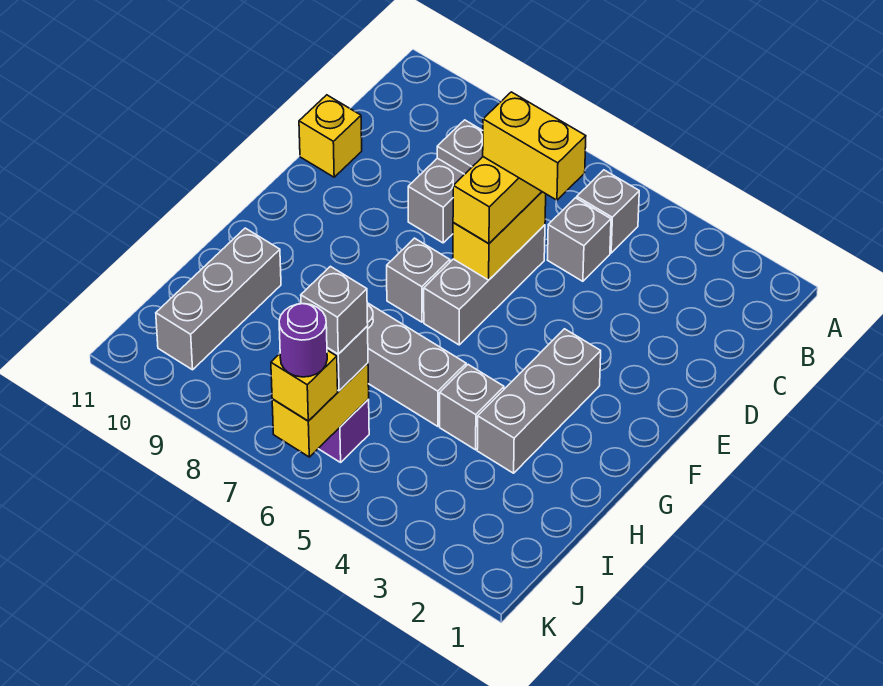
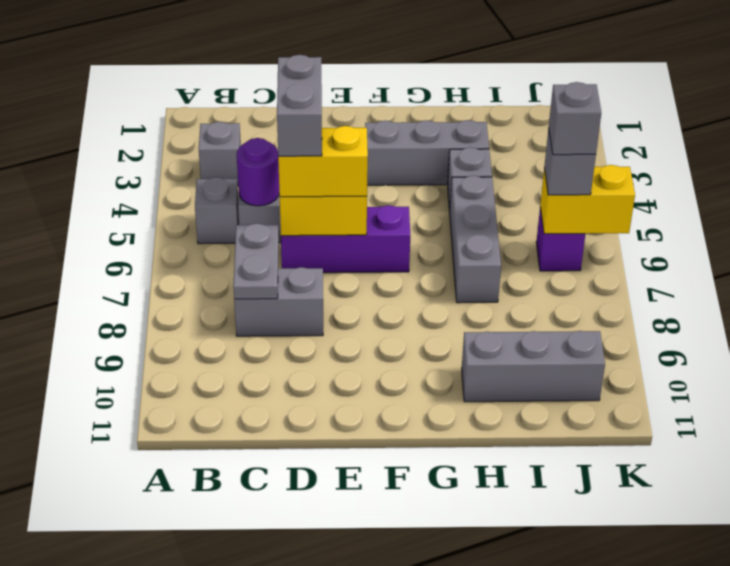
yellow 1x2 brick [483,92,586,200] -> grey 1x2 brick [277,55,322,156]
grey 1x3 brick [424,225,545,345] -> purple 1x3 brick [281,205,410,273]
yellow 1x1 brick [299,95,362,177] -> none
grey 1x1 brick [387,238,450,322] -> grey 1x1 brick moved to [199,122,241,183]
yellow 1x1 brick [271,350,338,421] -> none
purple 1x1 round brick [279,304,327,377] -> purple 1x1 round brick moved to [237,138,279,206]

